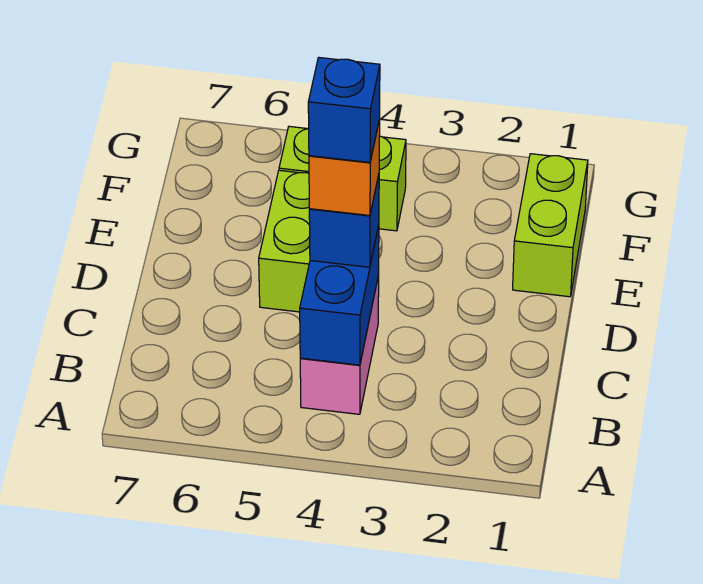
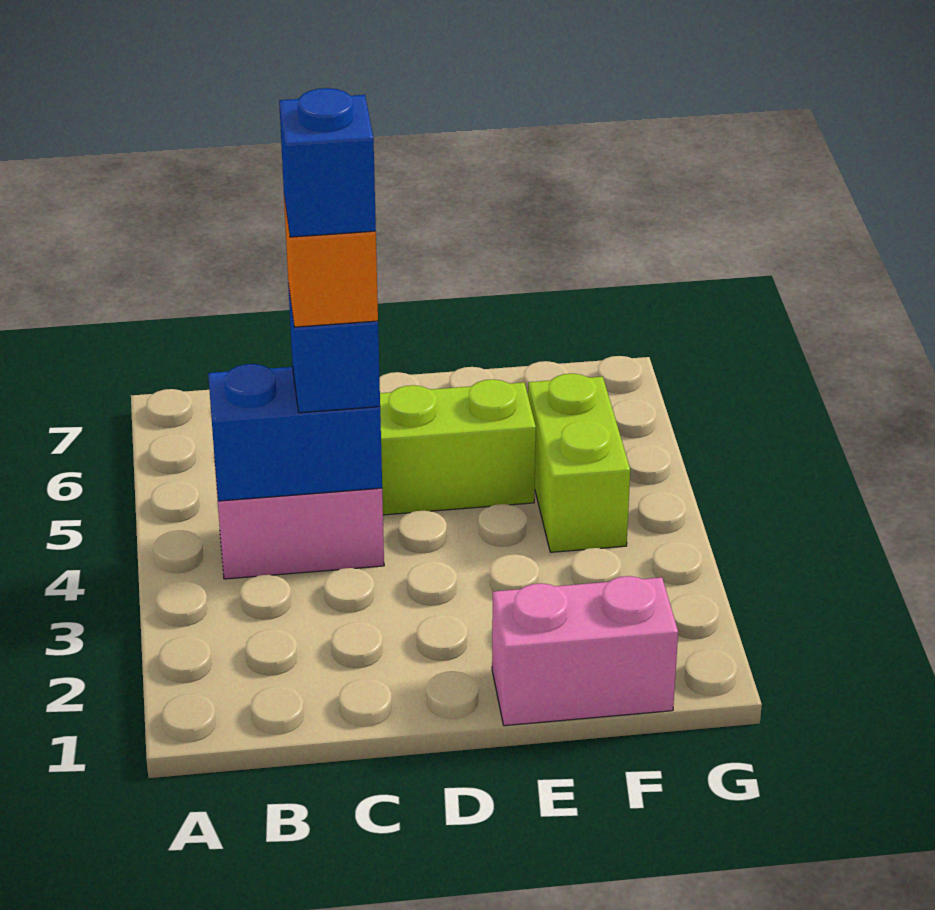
lime 1x2 brick [513,154,588,297] -> pink 1x2 brick [492,576,678,726]

